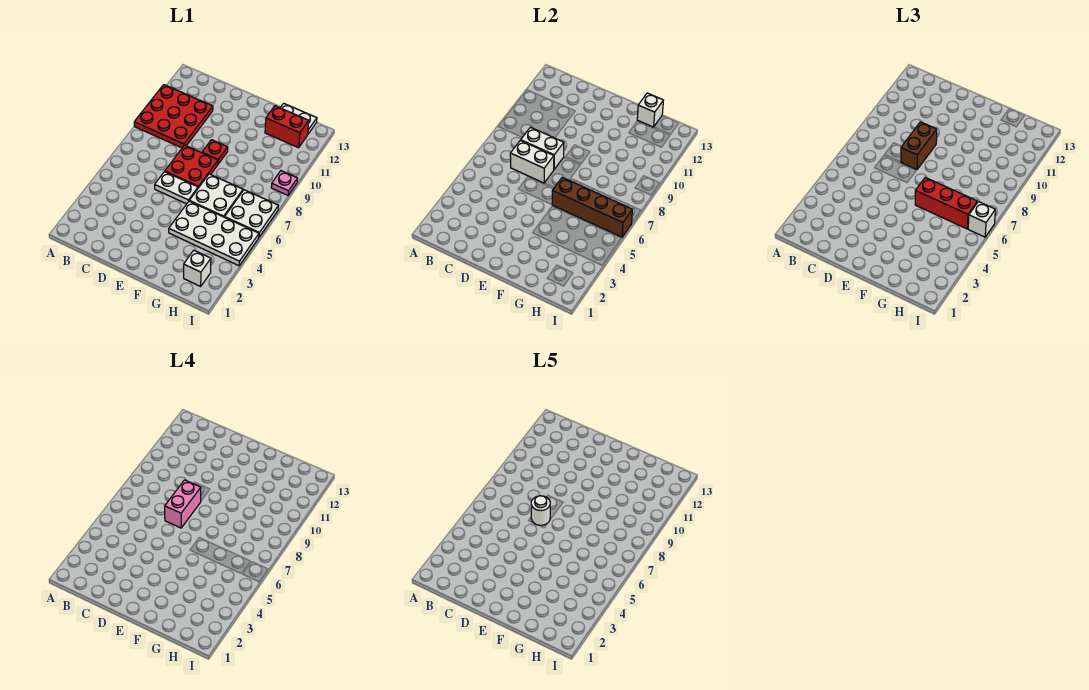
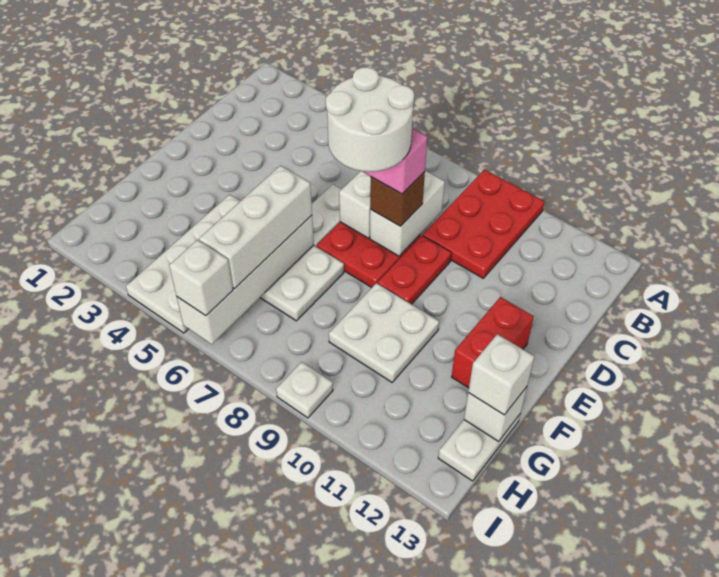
red 3x3 plate [134,85,213,148] -> red 2x3 plate [423,170,545,278]
white 1x1 round brick [531,496,550,525] -> white 2x2 round brick [326,67,414,172]
brown 1x2 brick [901,122,937,170] -> brown 1x1 brick [370,172,425,226]
red 1x1 plate [202,140,228,164] -> red 1x2 plate [377,236,451,304]
brown 1x4 brick [552,177,632,237] -> white 1x4 brick [177,215,314,344]
red 1x3 brick [915,177,977,229] -> white 1x3 brick [199,166,312,289]
red 1x2 brick [265,106,309,148] -> red 1x2 brick moved to [452,297,534,388]
white 1x1 brick [184,250,211,286] -> white 1x1 brick moved to [468,334,535,415]
white 2x2 plate [225,190,278,237] -> white 2x2 plate moved to [329,283,439,382]
pink 1x1 plate [271,171,298,195] -> white 1x1 plate [276,362,333,418]

